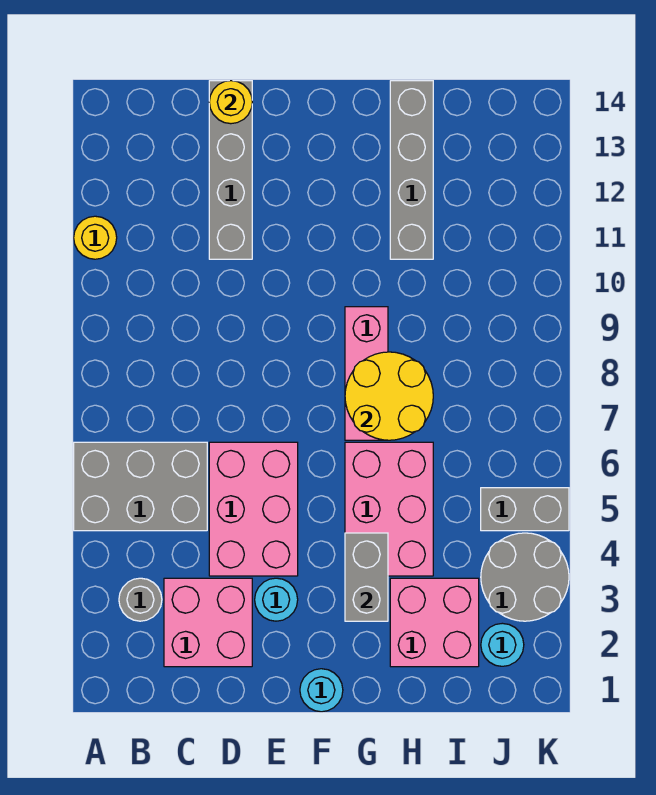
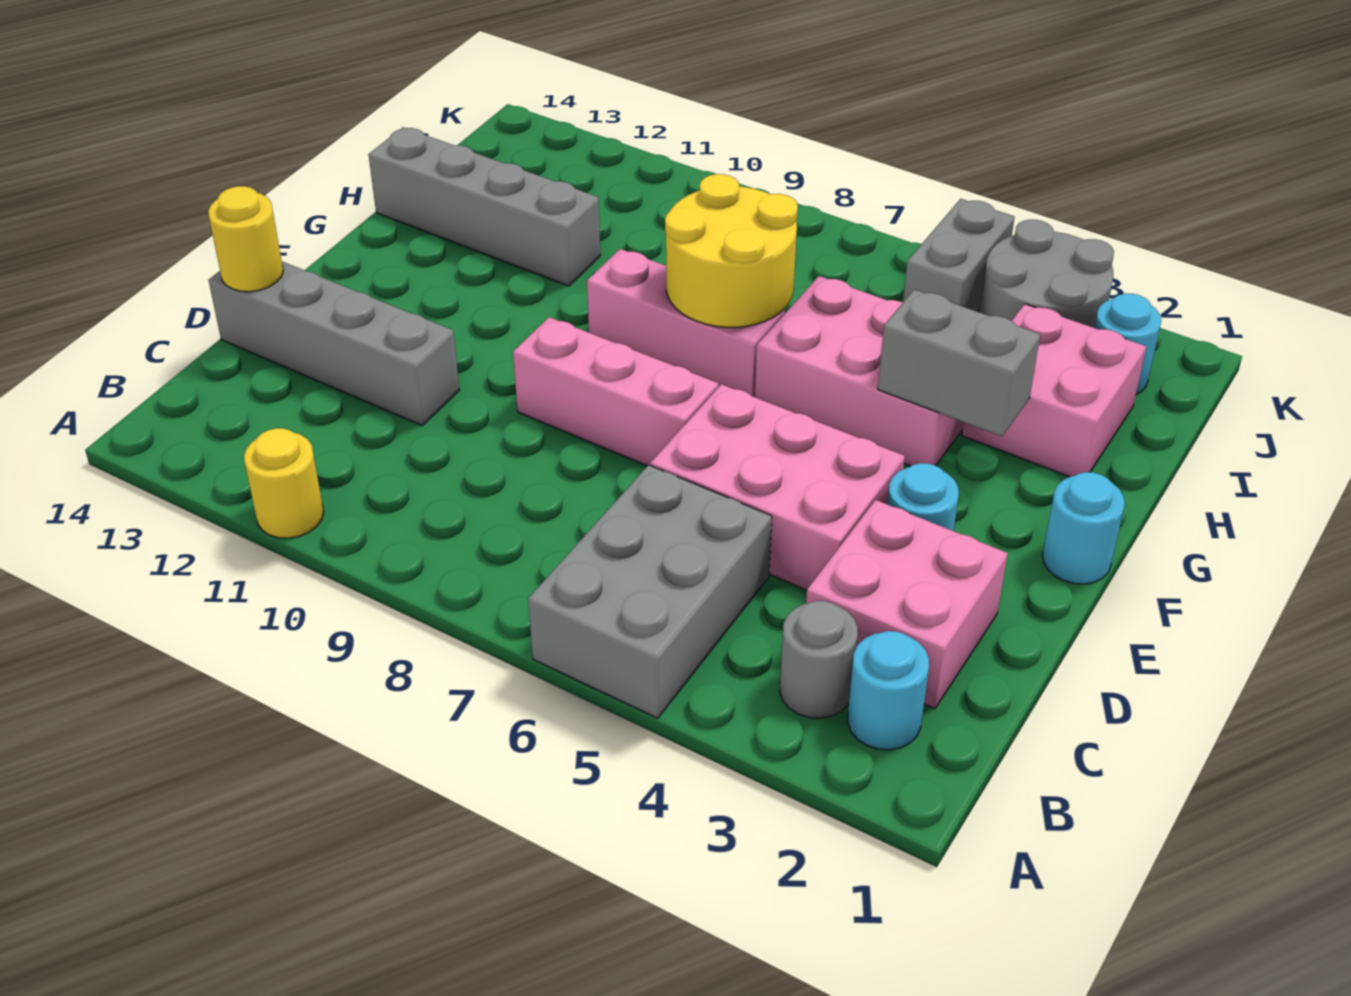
none -> cyan 1x1 round brick [848,631,929,750]
none -> pink 1x3 brick [513,317,718,466]

